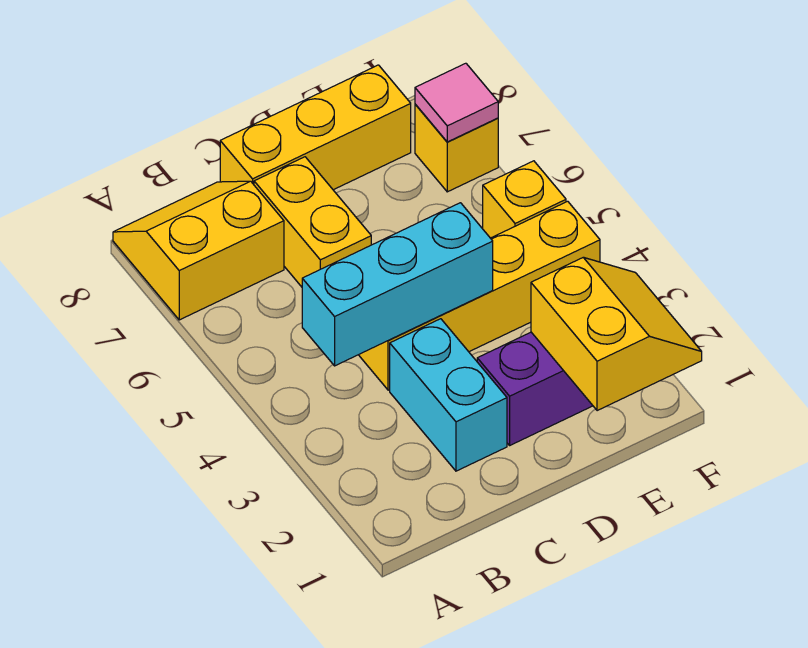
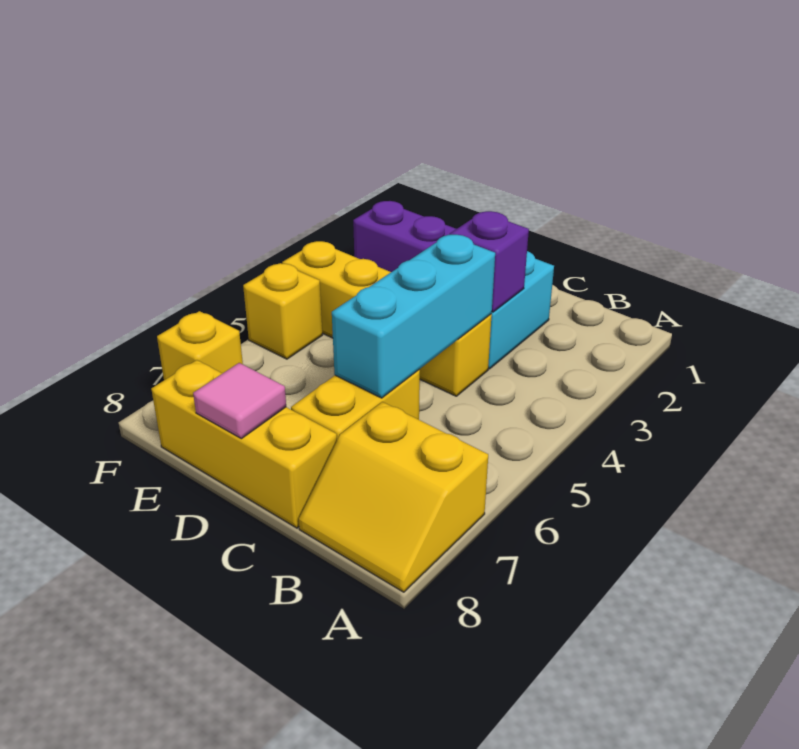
cyan 1x3 brick [302,203,493,366] -> cyan 1x3 brick turned to [332,235,495,398]
none -> purple 1x1 brick [450,211,529,312]
yellow 2x2 slope [531,257,702,411] -> none
pink 1x1 tile [415,63,498,142] -> pink 1x1 tile moved to [193,363,286,439]

